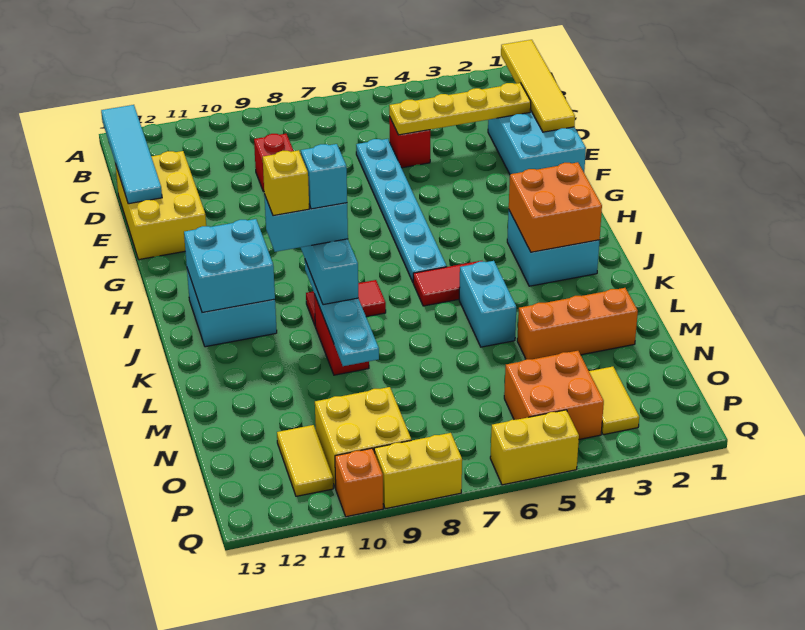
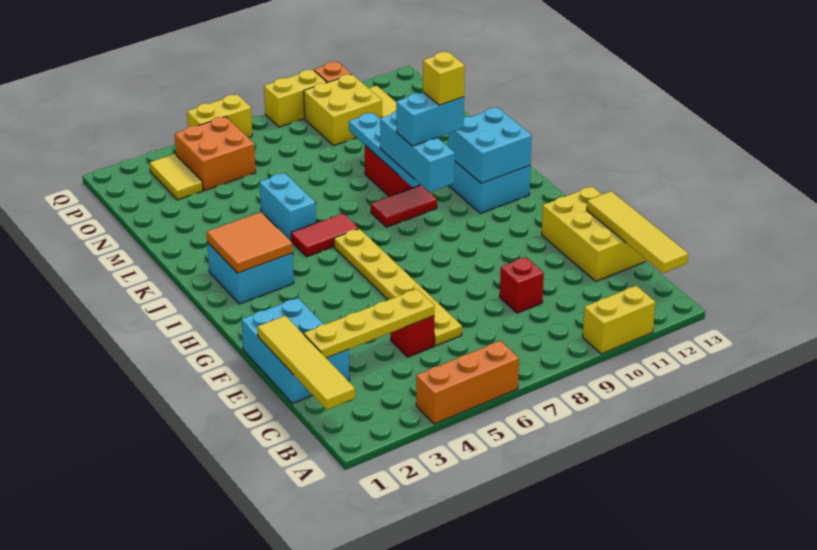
none -> yellow 1x2 brick [583,286,655,354]
cyan 1x4 tile [101,105,162,204] -> yellow 1x4 tile [587,191,688,273]
cyan 1x6 plate [356,139,447,282] -> yellow 1x6 plate [334,229,462,346]
orange 2x2 brick [509,162,602,252] -> orange 2x2 tile [207,212,293,273]
cyan 1x1 brick [301,144,347,209] -> none
orange 1x3 brick [517,288,638,359] -> orange 1x3 brick moved to [416,341,519,424]

